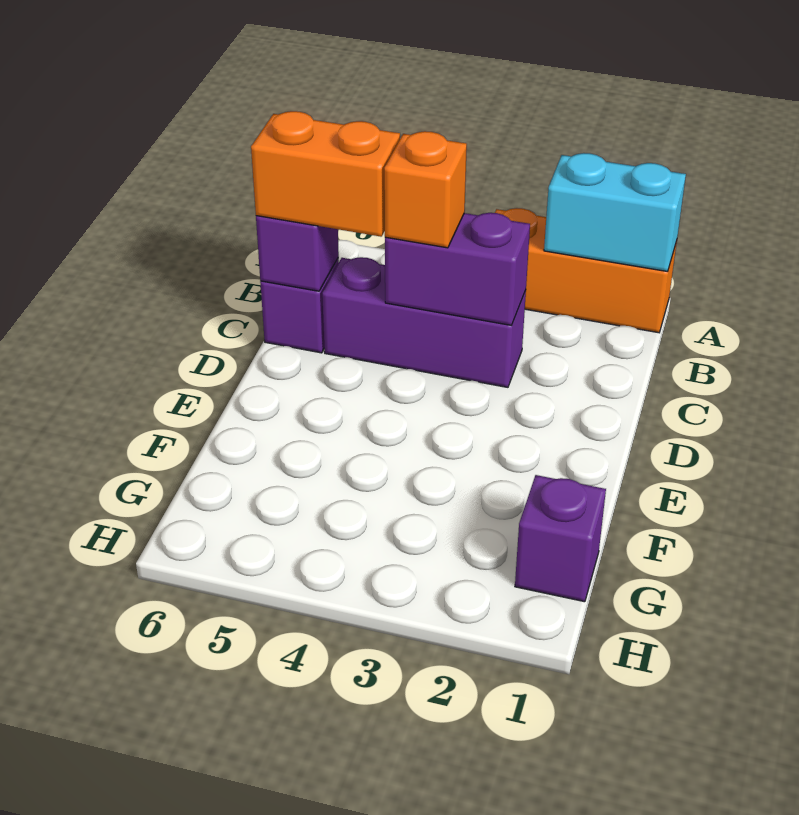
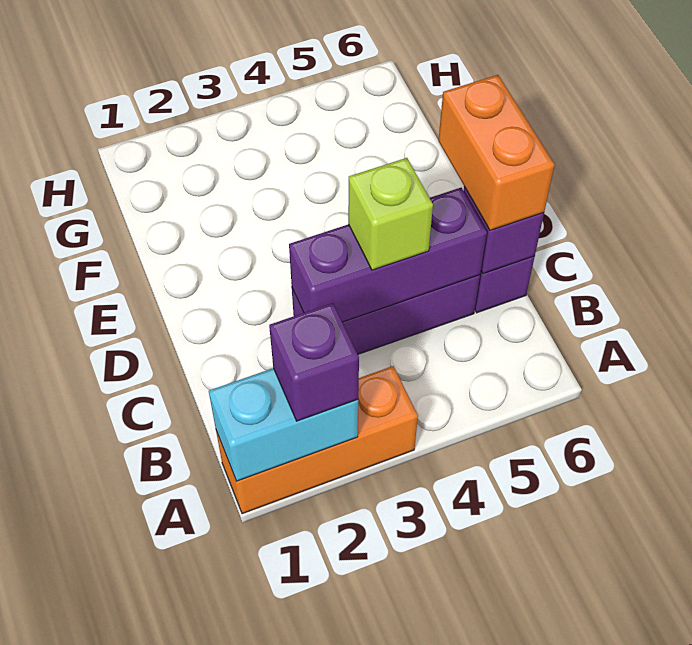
purple 1x2 brick [385,213,530,325] -> purple 1x3 brick [289,188,487,322]
orange 1x1 brick [384,131,467,248] -> lime 1x1 brick [348,158,433,270]
orange 1x2 brick [251,111,400,237] -> orange 1x2 brick turned to [438,75,555,230]
purple 1x1 brick [515,475,606,602] -> purple 1x1 brick moved to [269,303,359,421]

